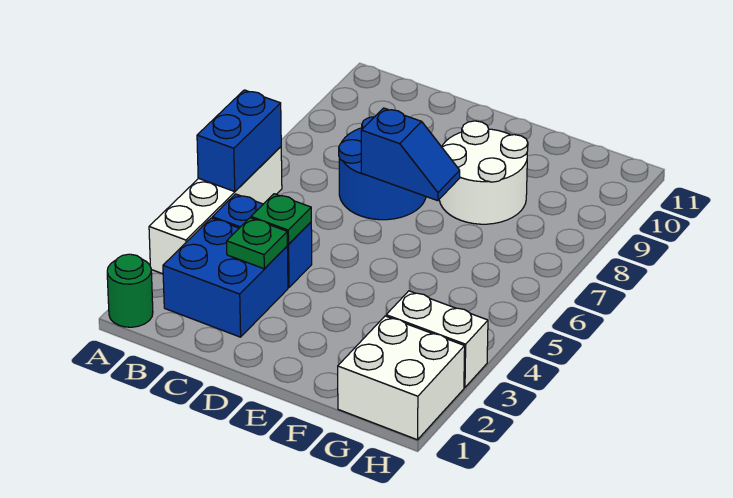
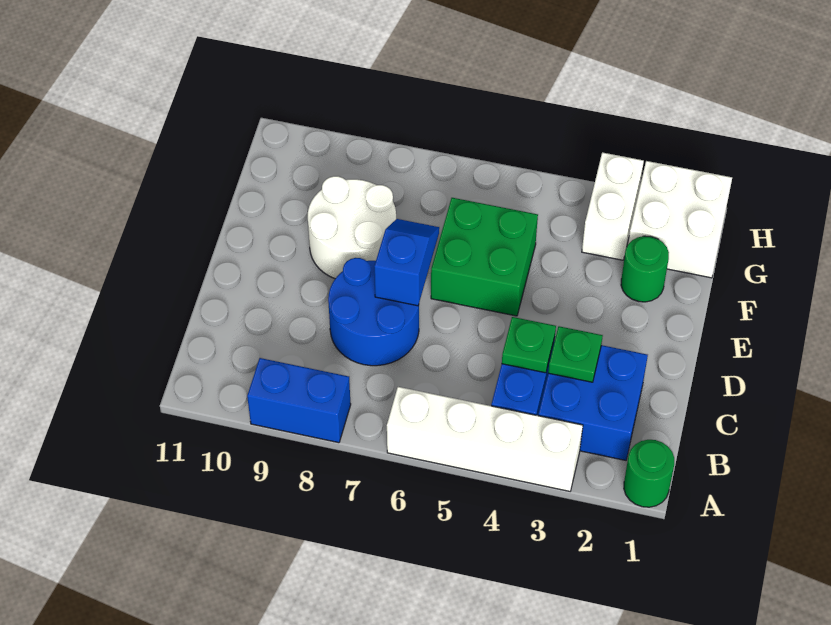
blue 1x2 brick [197,90,281,191] -> blue 1x2 brick moved to [247,358,351,443]
none -> green 2x2 brick [431,198,538,316]
none -> green 1x1 round brick [621,236,669,302]

